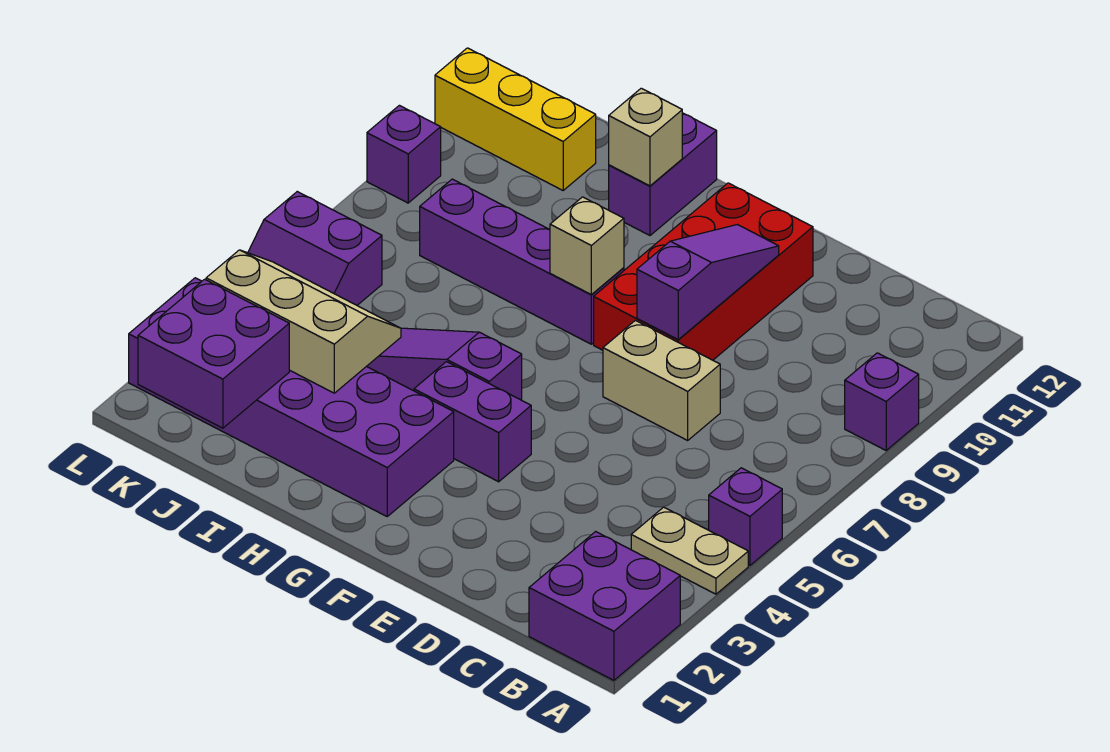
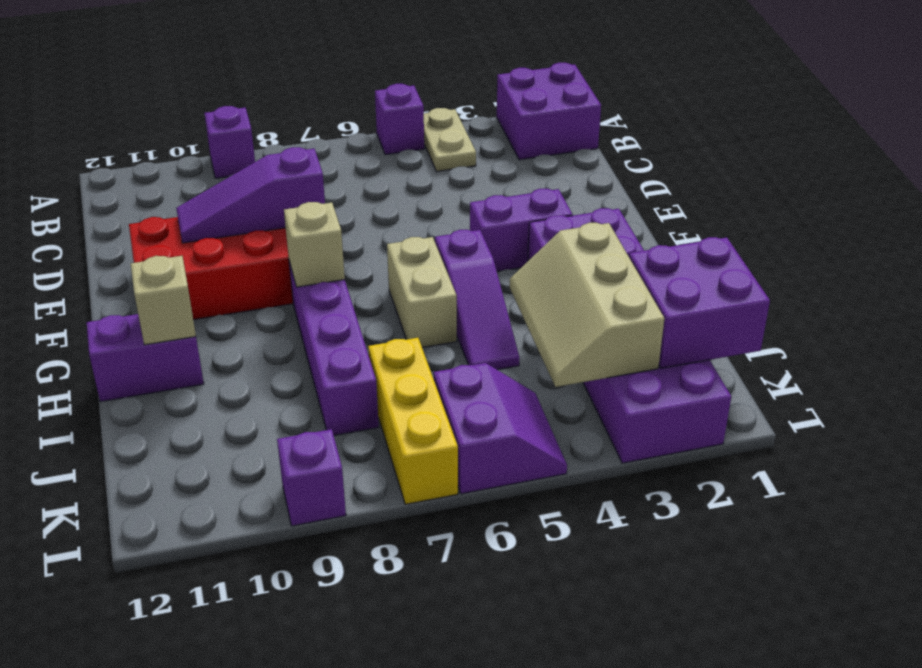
tan 1x2 brick [603,320,720,440] -> tan 1x2 brick moved to [387,237,457,348]
purple 1x2 brick [414,362,531,482] -> purple 1x2 brick turned to [470,189,573,271]
yellow 1x3 brick [435,48,596,190] -> yellow 1x3 brick moved to [368,338,458,504]

